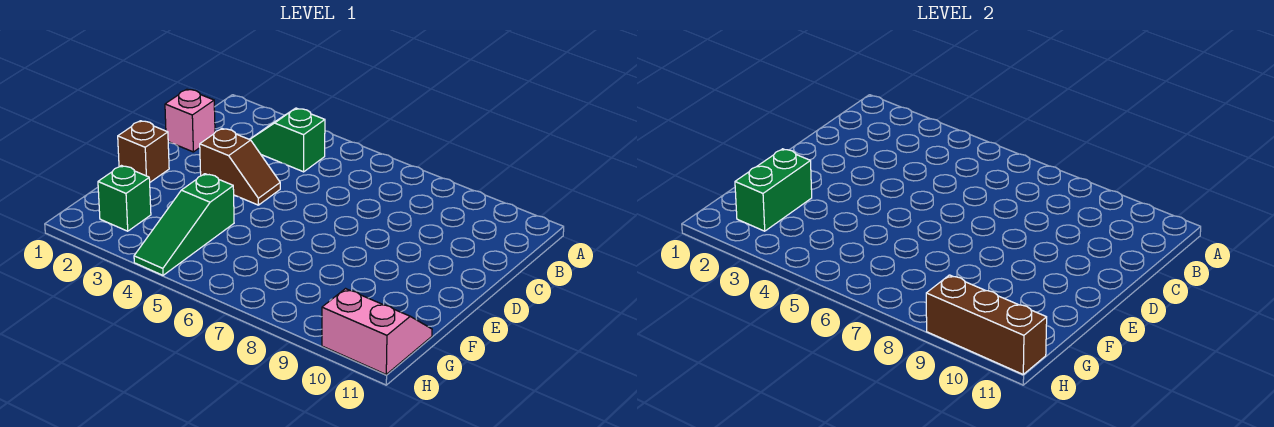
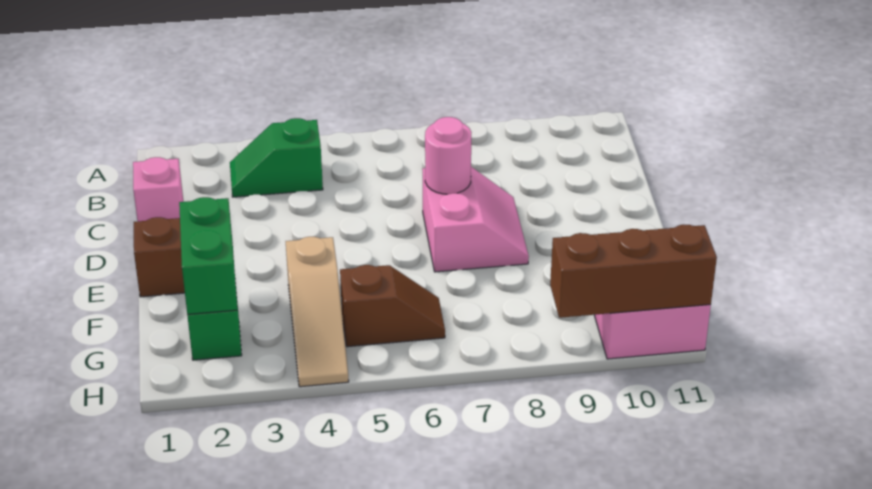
brown 1x2 slope [200,129,280,205] -> brown 1x2 slope moved to [340,265,445,347]
none -> pink 2x2 slope [423,167,529,272]
none -> pink 1x1 round brick [425,117,471,194]
green 1x3 slope [134,174,234,275] -> tan 1x3 slope [286,237,349,387]

